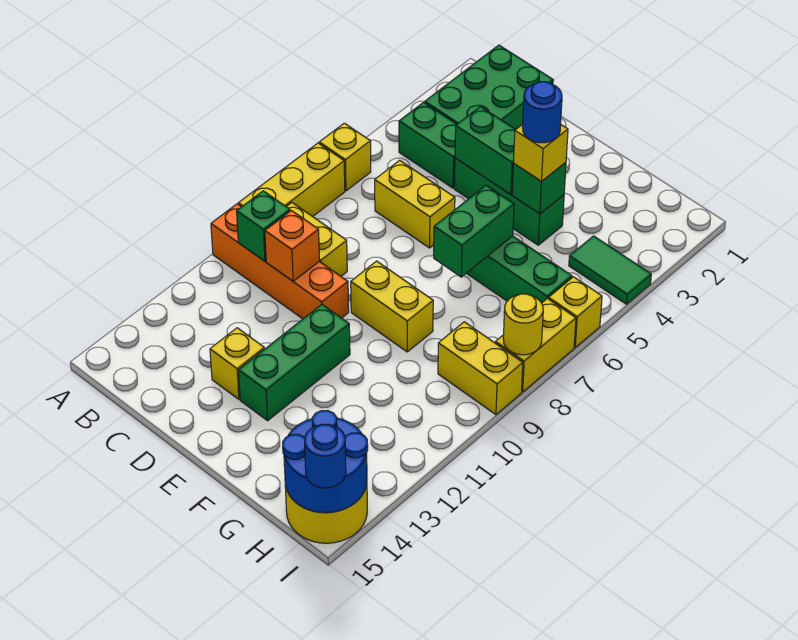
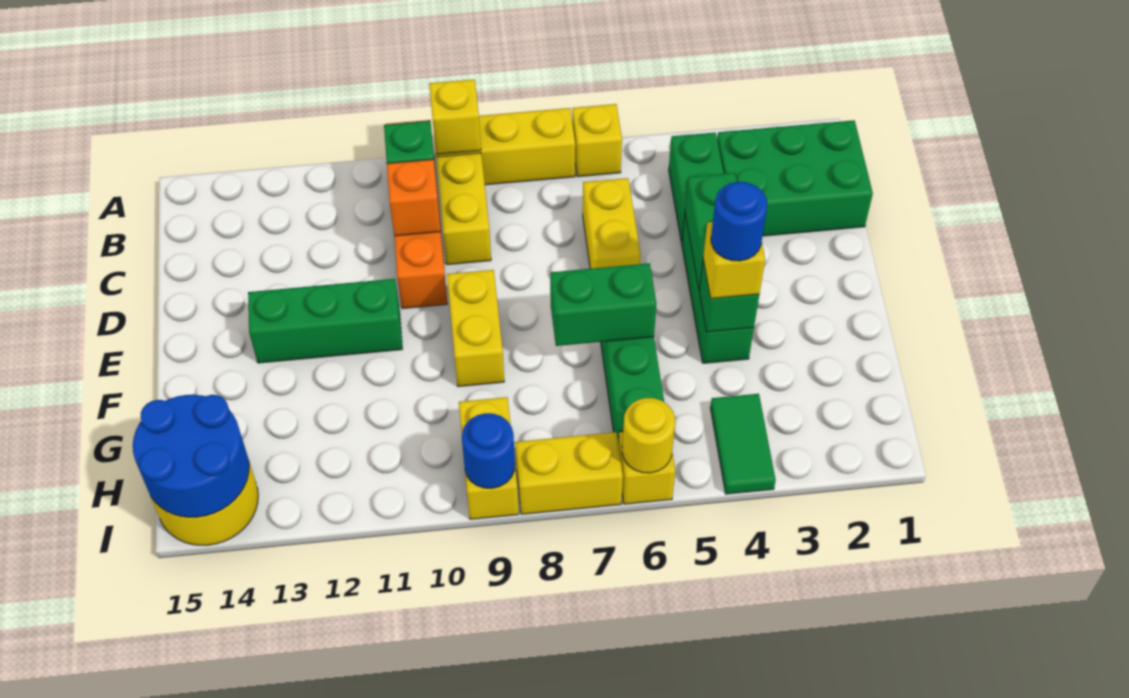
yellow 1x1 brick [210,328,264,399] -> yellow 1x1 brick moved to [429,79,481,155]
yellow 1x1 round brick [503,294,543,355] -> yellow 1x1 round brick moved to [622,398,675,473]
blue 1x1 round brick [304,424,346,488] -> blue 1x1 round brick moved to [462,413,515,488]

